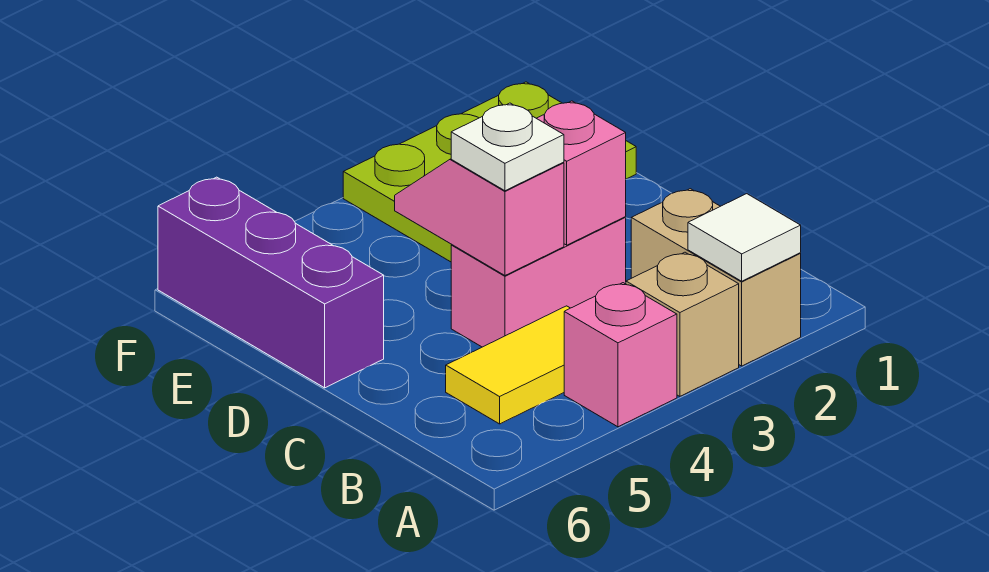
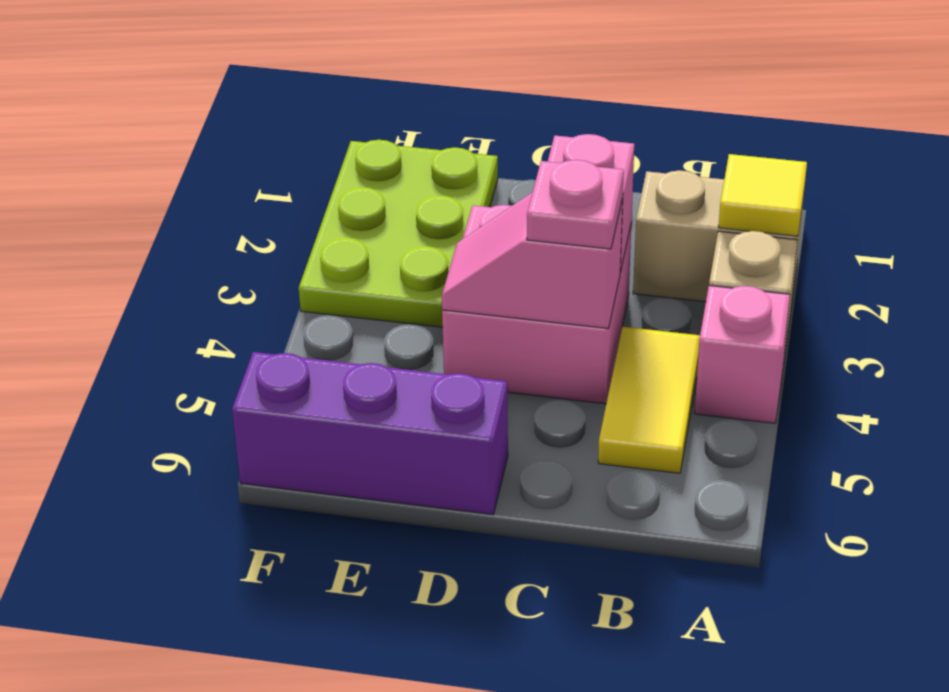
white 1x1 tile [688,194,801,281] -> yellow 1x1 tile [719,154,807,236]
pink 1x2 brick [451,217,626,347] -> pink 2x2 brick [442,205,631,404]
white 1x1 plate [451,103,564,191] -> pink 1x1 plate [527,160,624,249]

